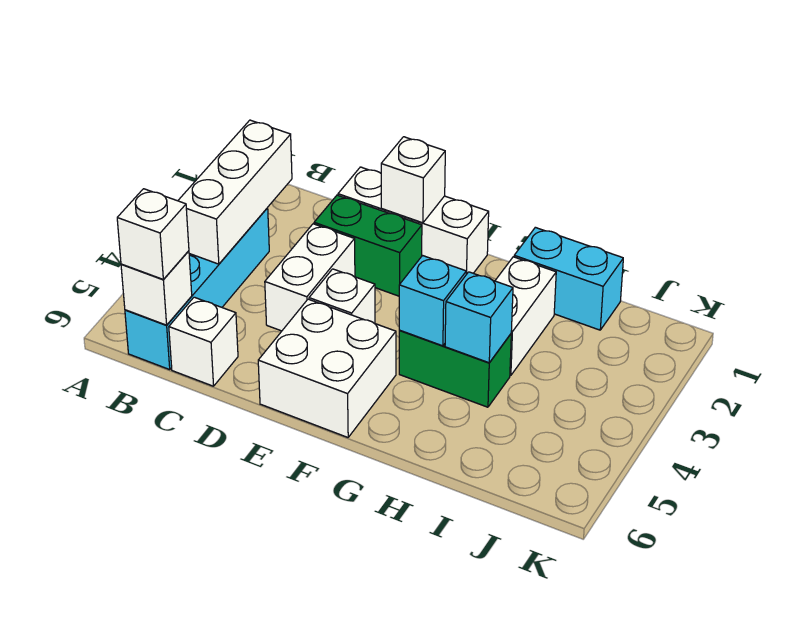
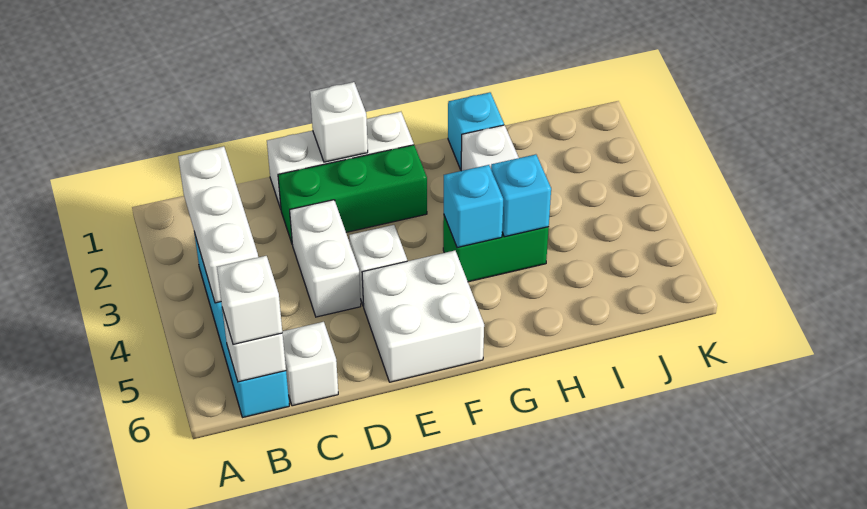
green 1x2 brick [314,195,422,296] -> green 1x3 brick [278,145,427,243]
cyan 1x2 brick [514,227,623,330] -> cyan 1x1 brick [448,92,504,170]

